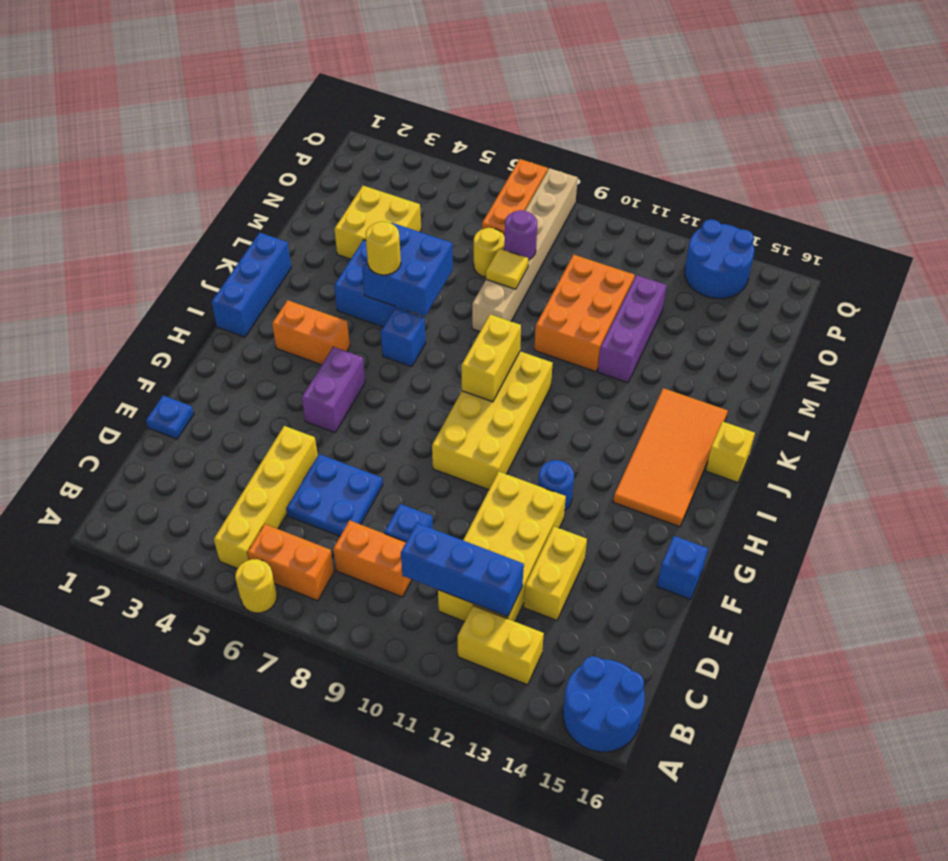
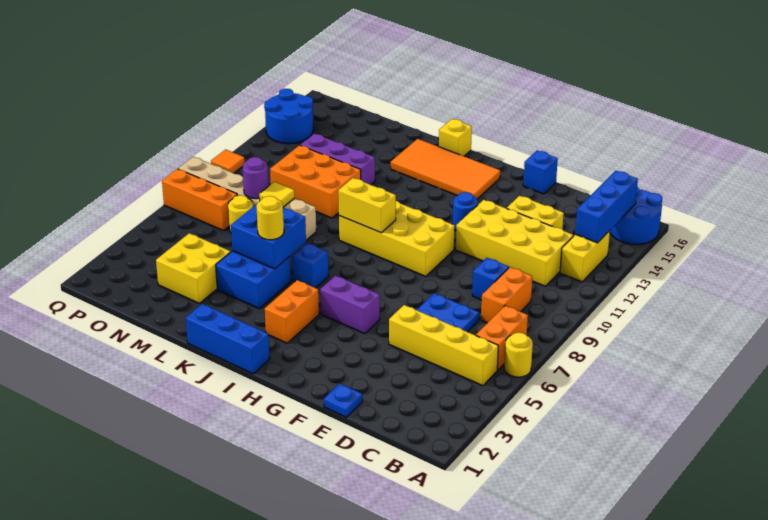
blue 1x3 brick [401,523,524,617] -> blue 1x3 brick moved to [575,171,638,243]
none -> orange 1x1 tile [211,150,245,173]

